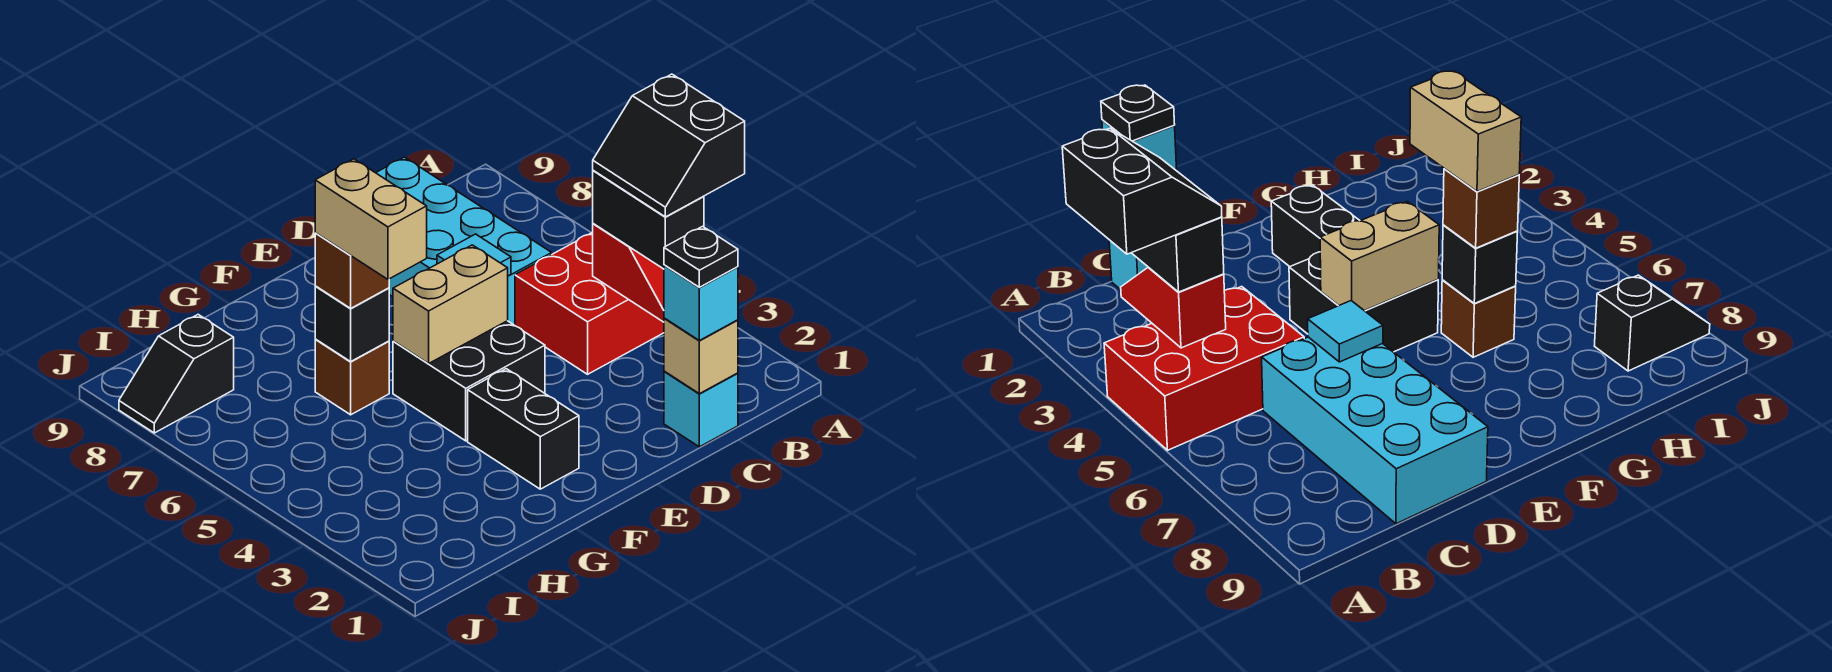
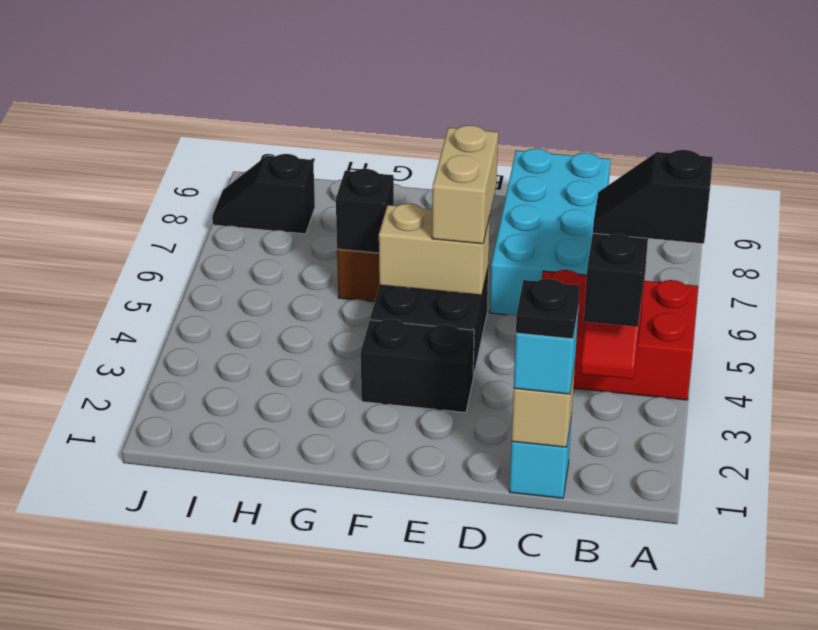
black 2x2 slope [593,74,745,217] -> black 1x2 slope [593,150,713,244]
cyan 1x1 tile [437,234,511,276] -> none
black 1x2 brick [468,369,579,489] -> black 1x2 brick turned to [361,319,474,413]
tan 1x2 brick [315,159,427,279] -> tan 1x2 brick moved to [432,125,498,244]
brown 1x1 brick [315,233,389,308] -> none

